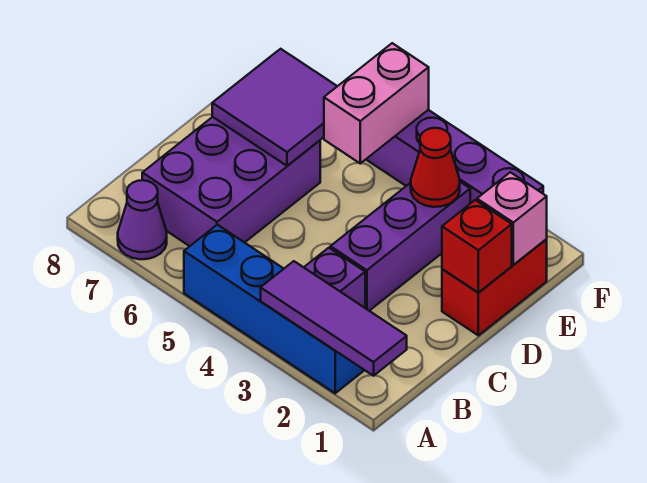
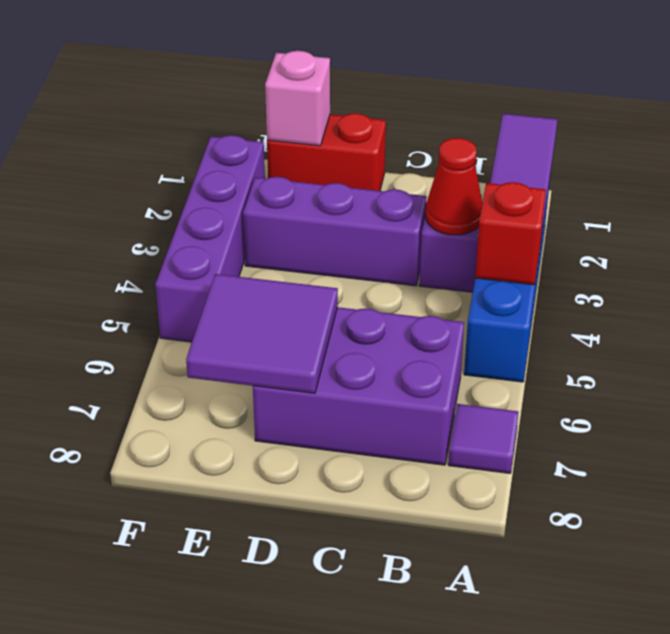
purple 1x1 cone [118,180,167,259] -> purple 1x1 tile [448,404,519,473]
red 1x1 brick [442,200,512,293] -> red 1x1 brick moved to [475,182,546,285]
red 1x1 cone [411,128,460,207] -> red 1x1 cone moved to [426,138,482,235]
pink 1x2 brick [324,43,429,163] -> none

